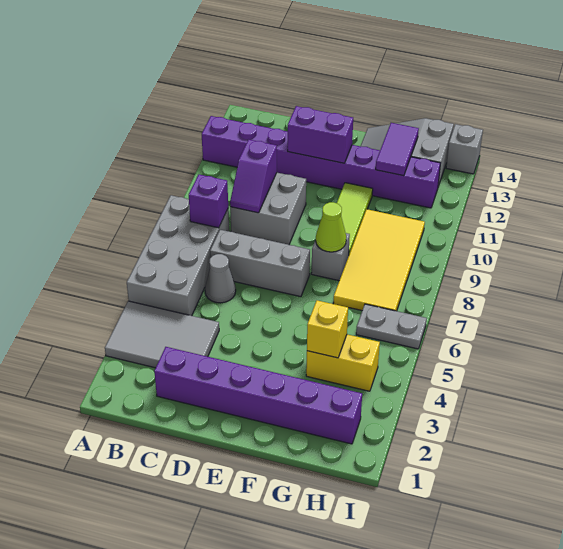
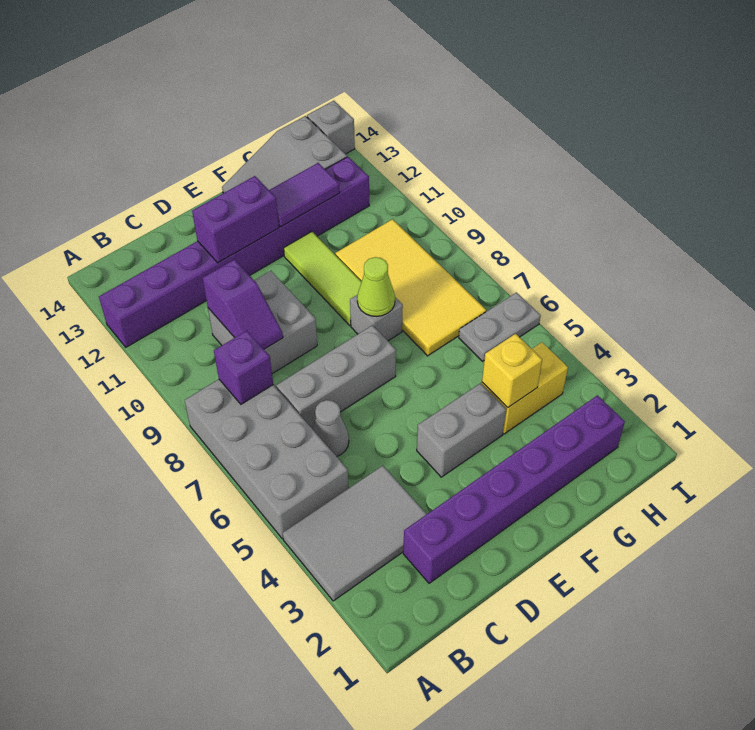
none -> grey 1x2 brick [417,383,506,477]
purple 1x2 tile [376,123,419,176] -> purple 1x2 tile turned to [269,163,340,227]

